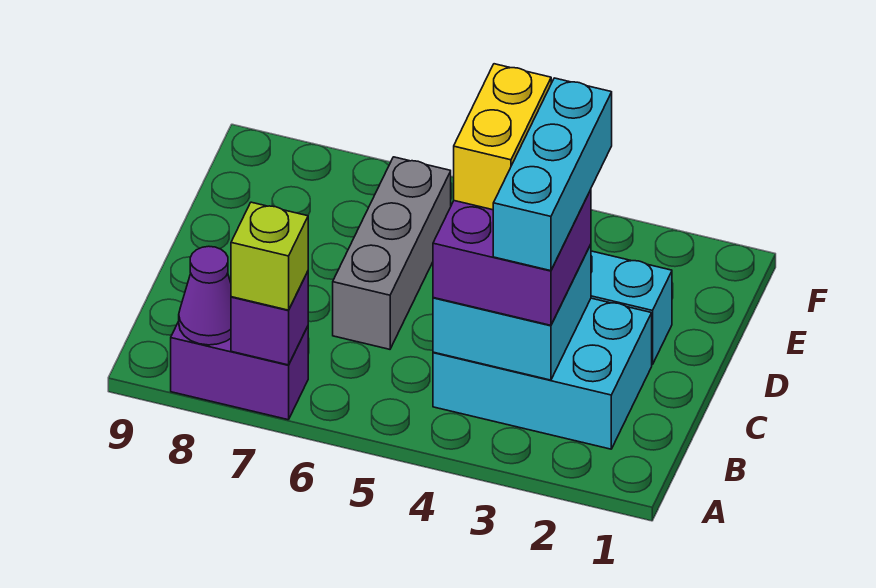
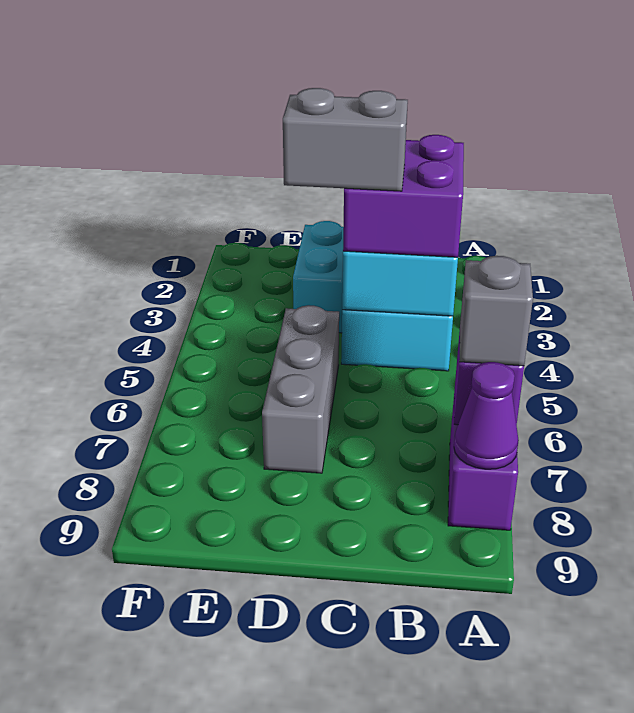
lime 1x1 brick [231,202,308,310] -> grey 1x1 brick [460,256,533,366]
cyan 1x3 brick [493,78,612,271] -> none
yellow 1x2 brick [454,64,551,210] -> grey 1x2 brick [283,88,408,191]
grey 1x3 brick [333,157,451,349] -> grey 1x3 brick turned to [262,305,339,473]

